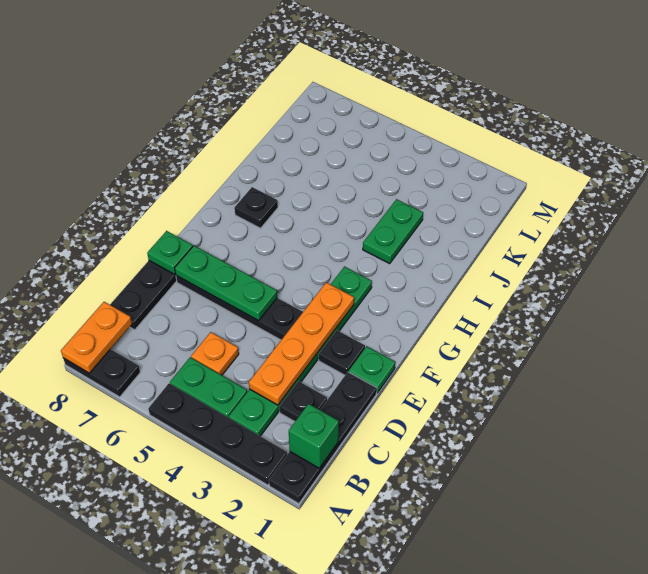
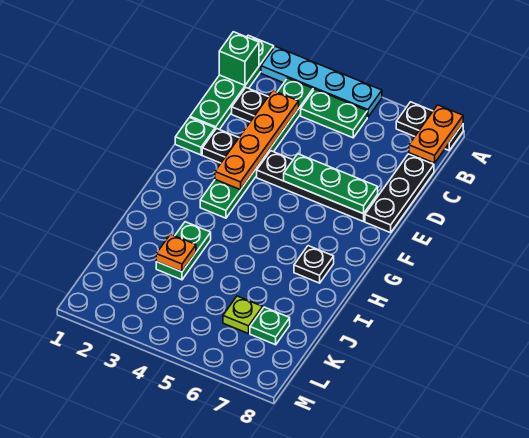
black 1x4 plate [269,372,377,504] -> green 1x4 plate [190,35,274,130]
black 1x4 plate [148,383,287,485] -> cyan 1x4 plate [261,46,382,117]
orange 1x1 plate [191,332,239,375] -> orange 1x1 plate moved to [156,234,196,272]
green 1x1 plate [147,231,193,274] -> green 1x1 plate moved to [250,307,290,345]
none -> lime 1x1 plate [223,296,263,334]

